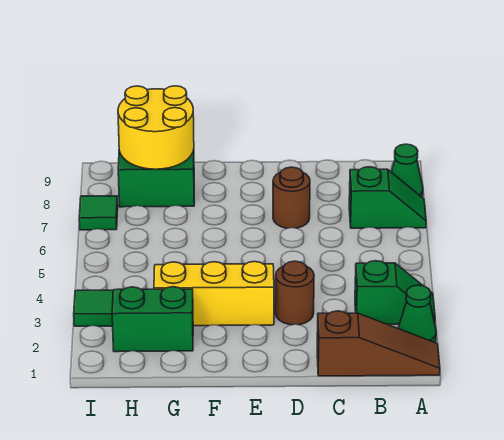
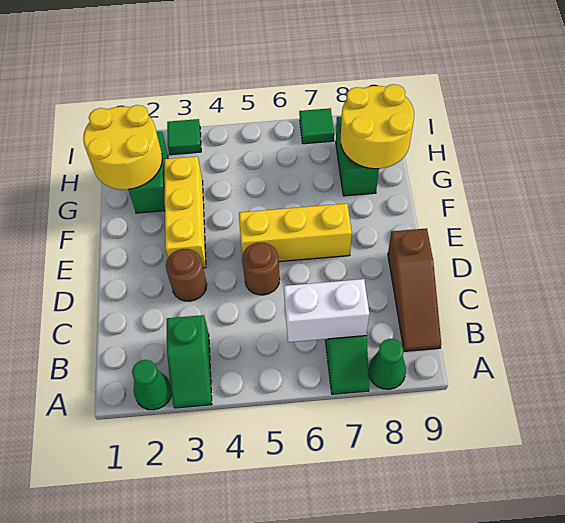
brown 1x3 slope [317,311,440,376] -> brown 1x3 slope moved to [388,228,441,351]
none -> white 1x2 brick [284,279,369,342]
brown 1x1 round brick [273,167,310,228] -> brown 1x1 round brick moved to [242,243,280,295]
none -> yellow 1x3 brick [239,203,352,262]
none -> yellow 2x2 round brick [83,105,162,190]

